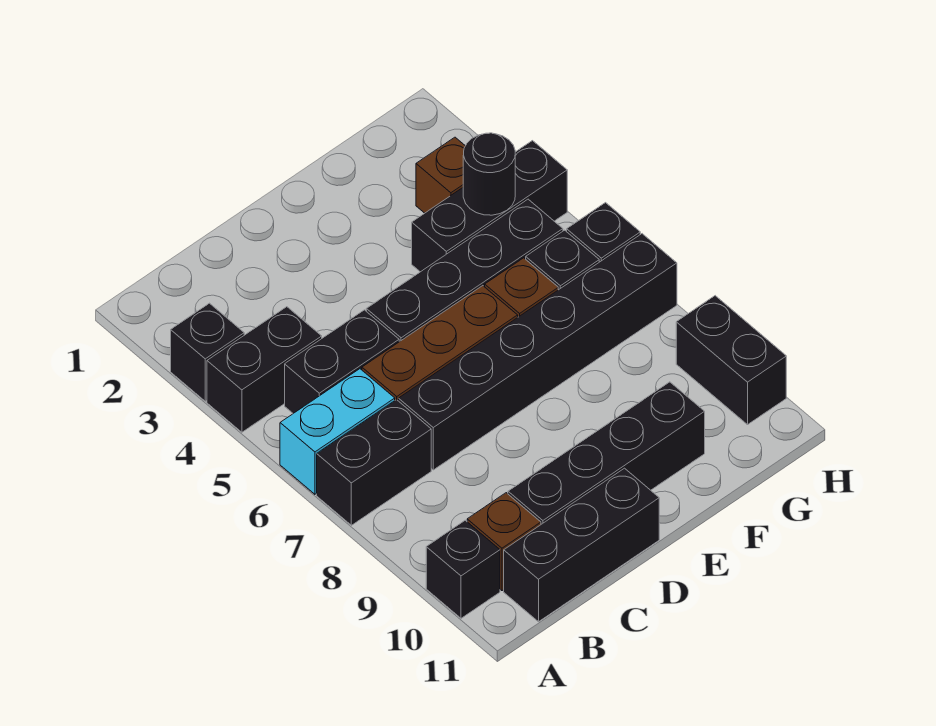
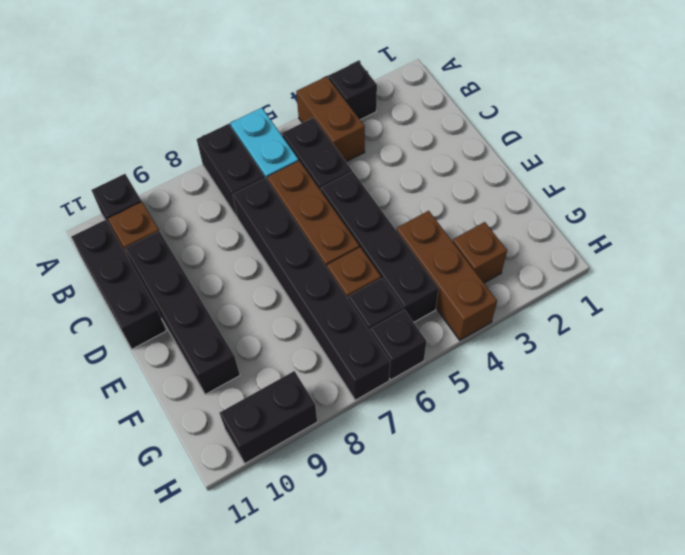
black 1x2 brick [207,307,322,432] -> brown 1x2 brick [296,76,365,162]
black 1x3 brick [412,141,567,272] -> brown 1x3 brick [396,211,497,340]
black 1x1 round brick [463,133,515,215] -> none

